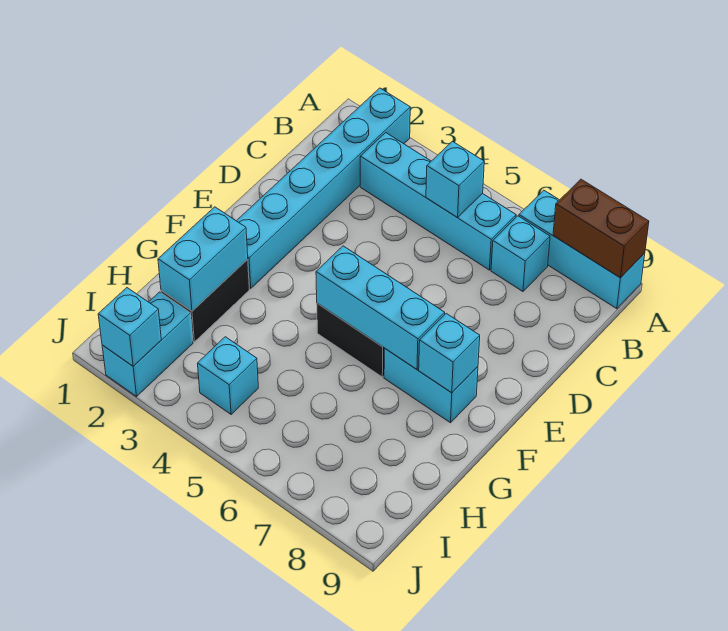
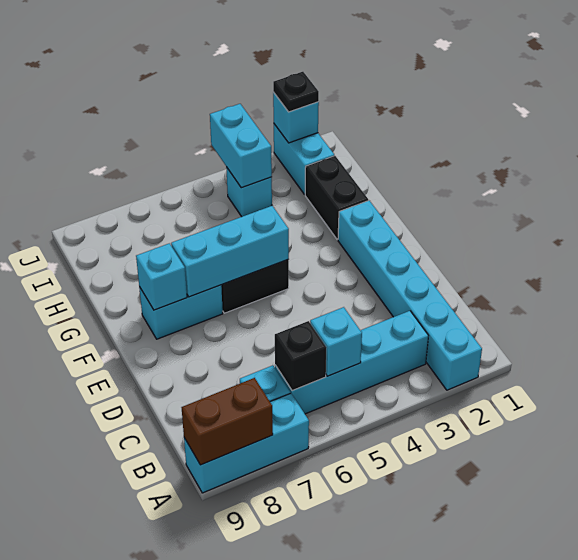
none -> black 1x1 brick [275,321,327,391]
cyan 1x2 brick [158,207,248,311] -> cyan 1x2 brick moved to [210,104,272,188]
none -> black 1x1 plate [273,72,319,112]

